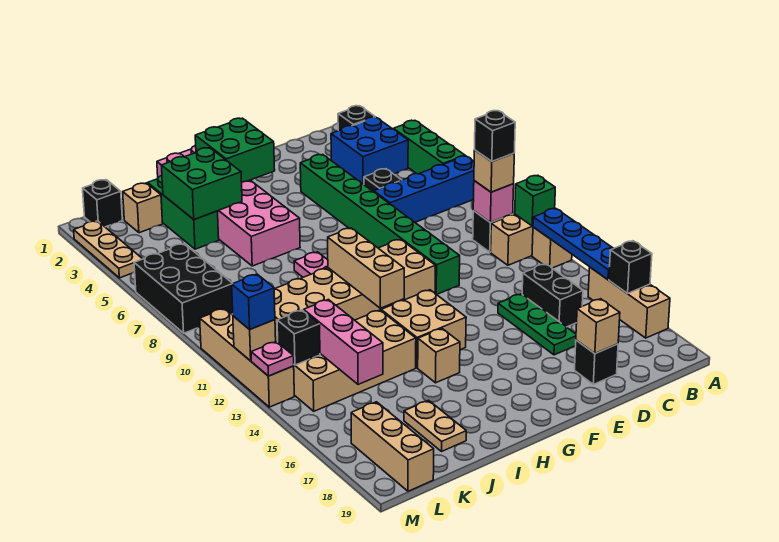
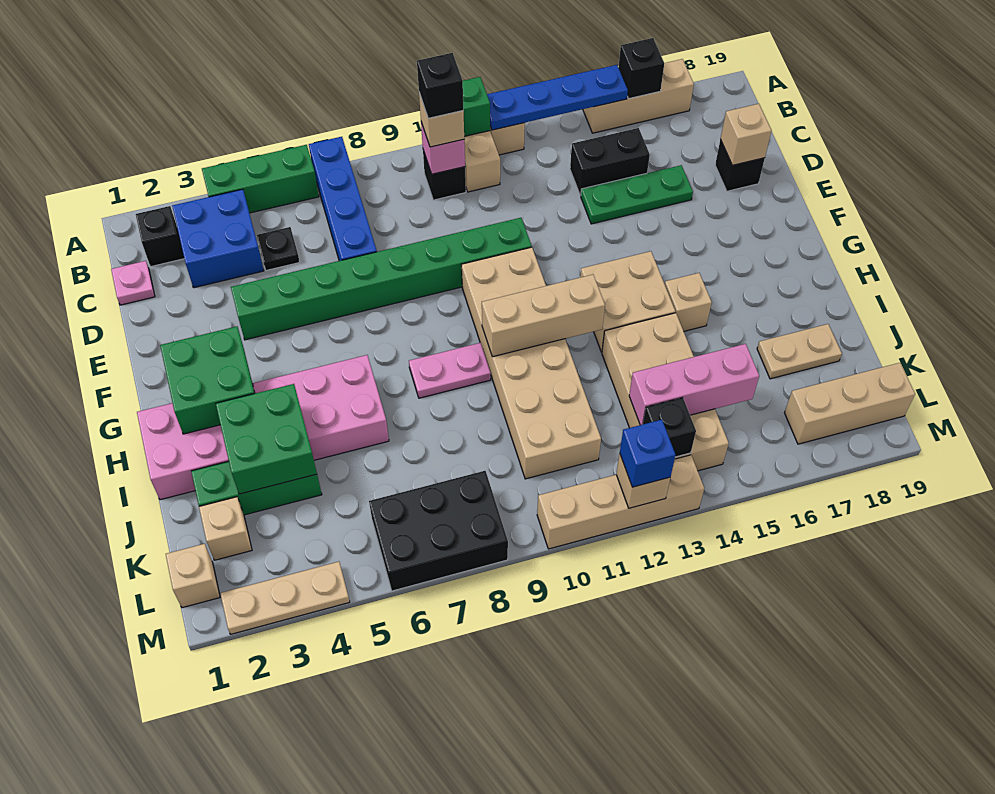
black 1x1 brick [83,180,122,227] -> tan 1x1 brick [166,544,220,608]
pink 1x1 plate [251,342,294,376] -> pink 1x1 plate moved to [111,261,155,305]

